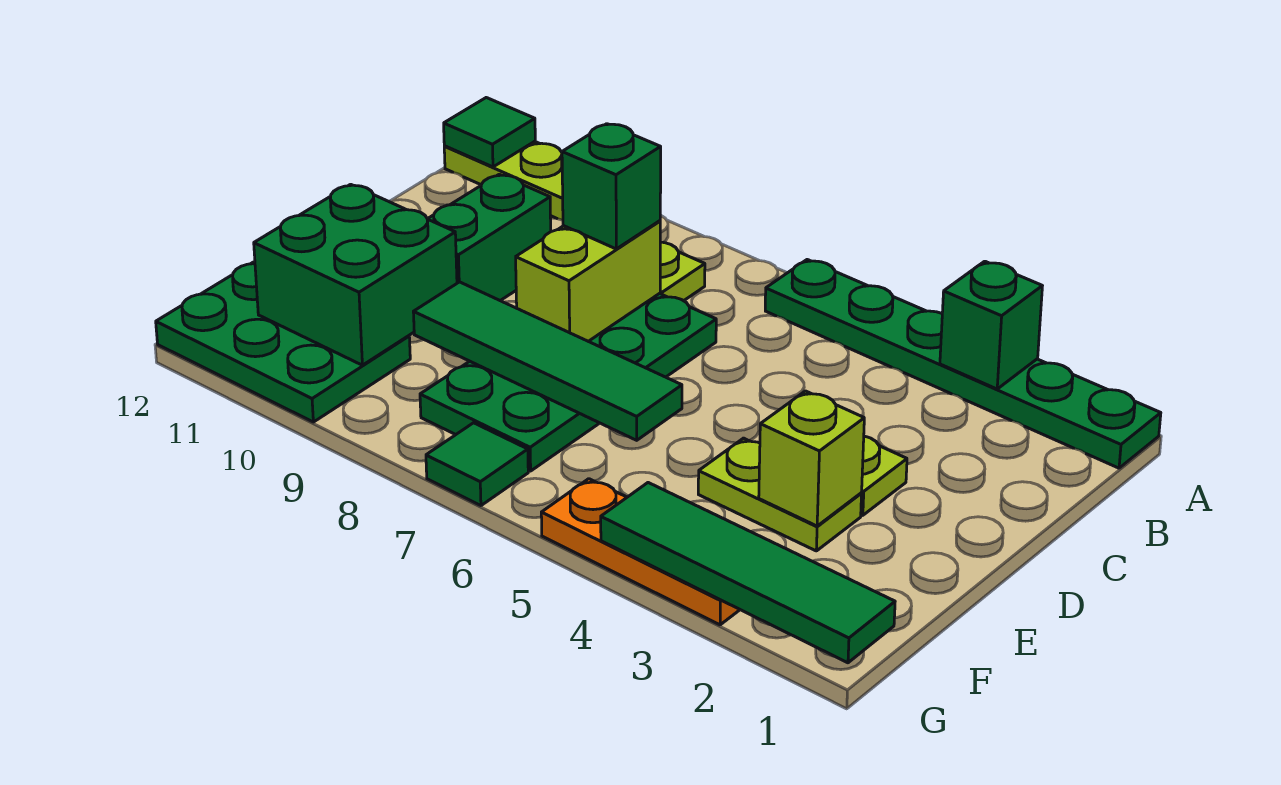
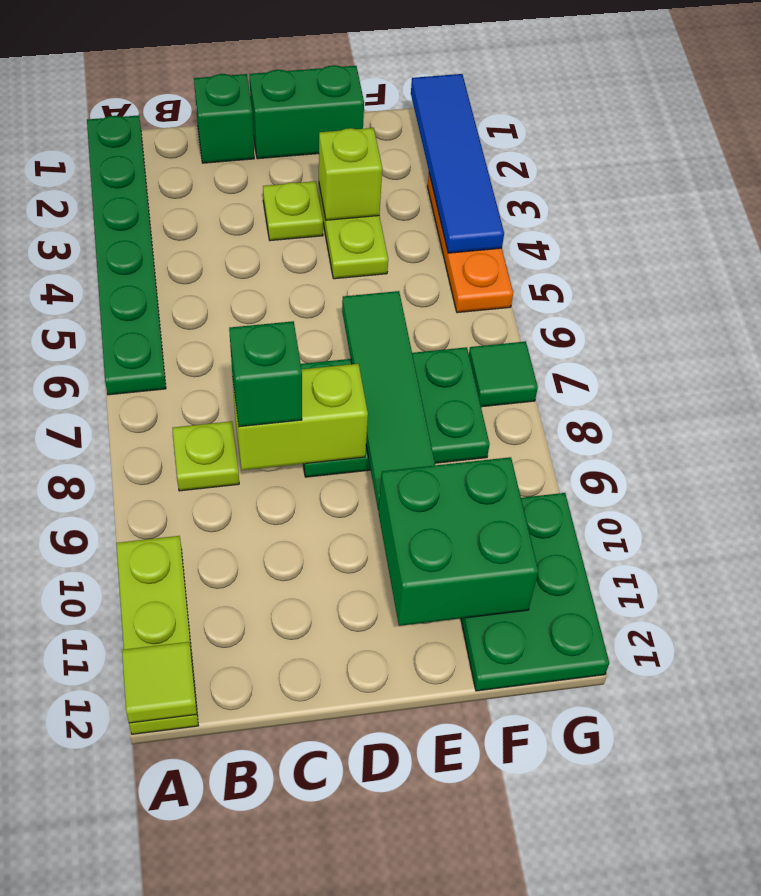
green 1x1 brick [940,261,1042,389] -> green 1x1 brick moved to [194,74,254,163]
green 1x1 tile [444,98,535,167] -> lime 1x1 tile [122,642,197,723]
green 2x4 plate [420,293,716,471] -> green 2x3 plate [301,347,490,477]
green 1x2 brick [428,174,551,301] -> green 1x2 brick moved to [250,65,364,159]
green 1x4 tile [601,483,895,663] -> blue 1x4 tile [411,74,504,253]

